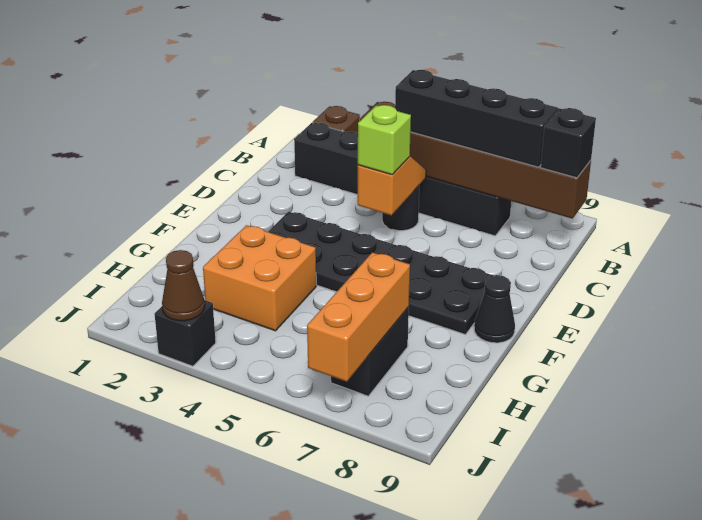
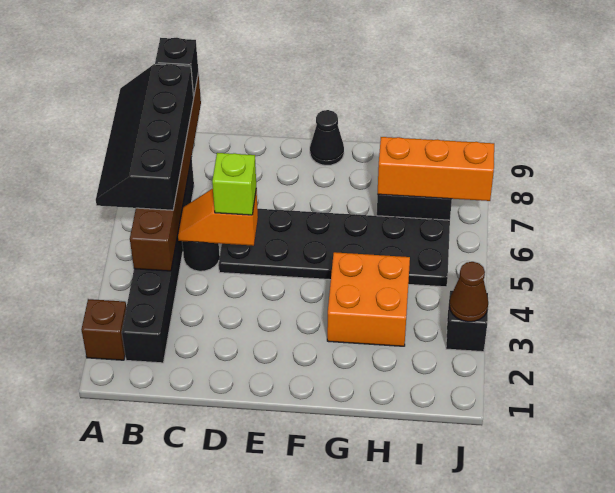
black 2x6 plate [268,212,494,335] -> black 2x6 plate turned to [219,209,450,287]

